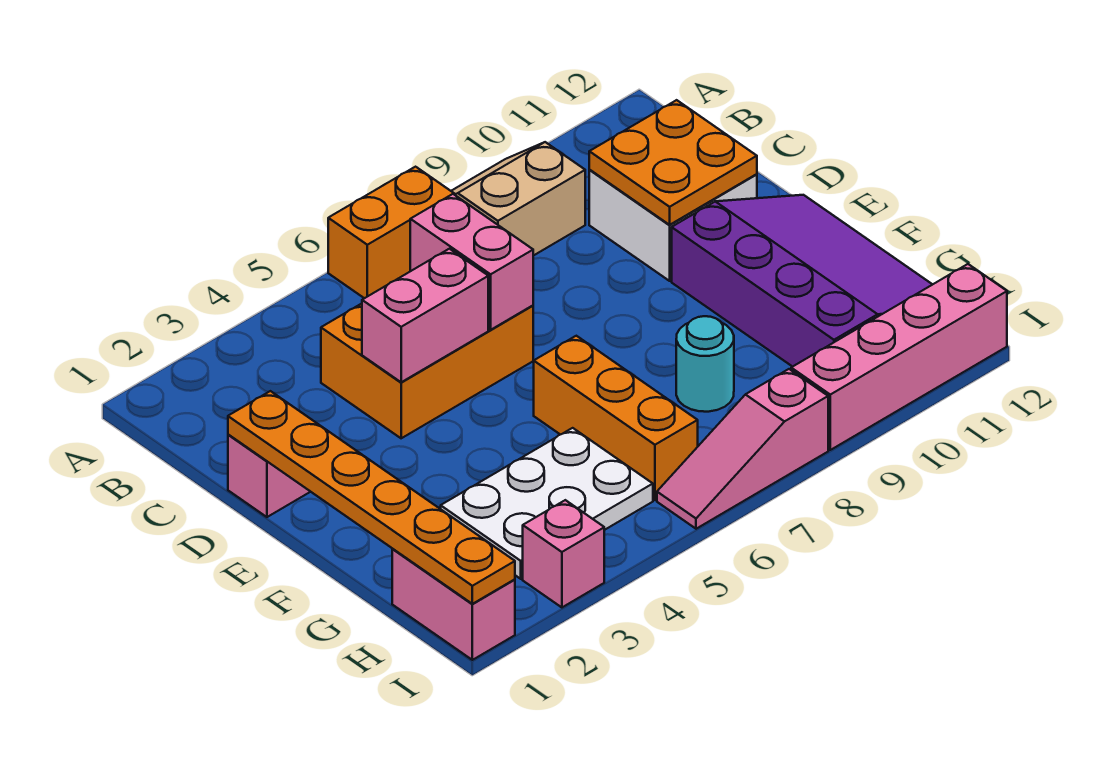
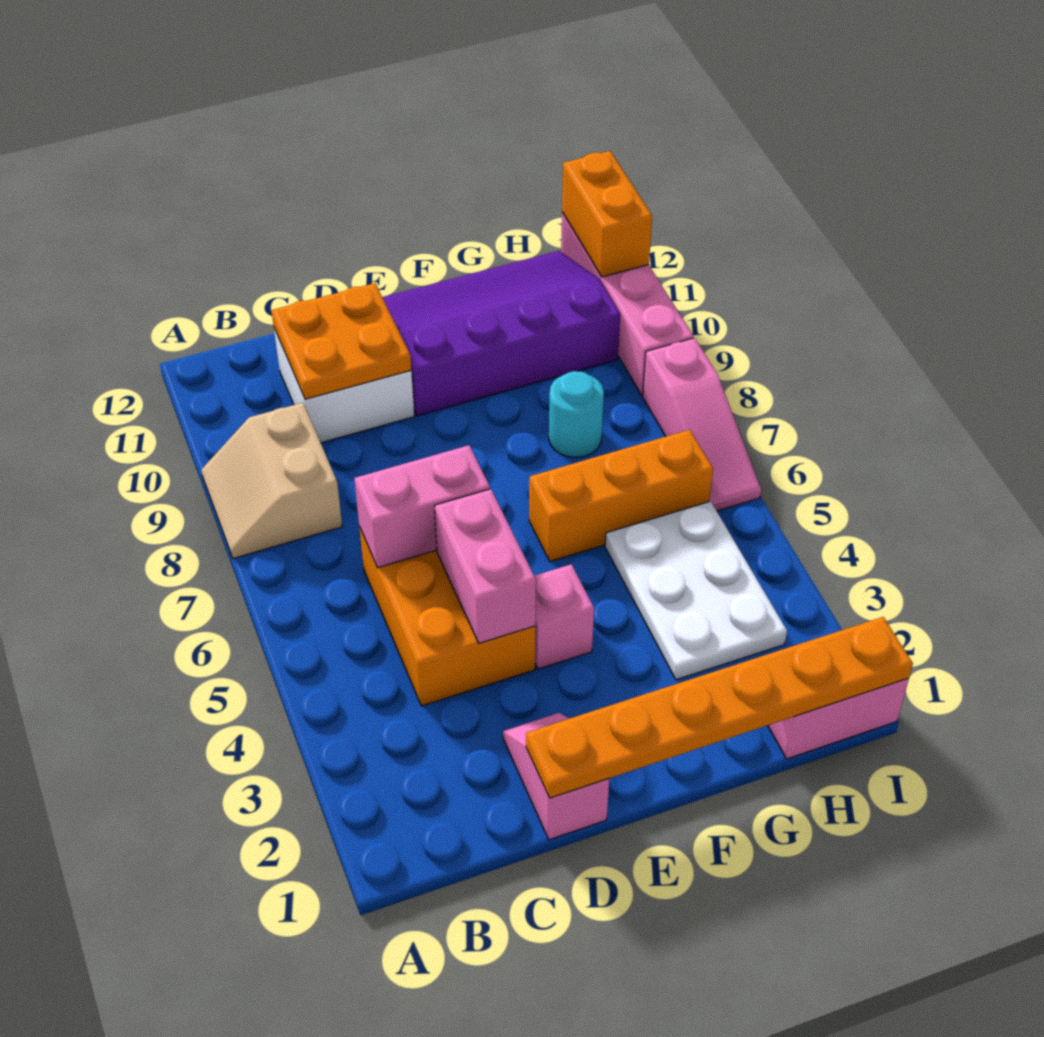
orange 1x2 brick [328,167,455,298] -> orange 1x2 brick moved to [562,151,652,277]
pink 1x1 brick [523,500,604,607] -> pink 1x1 brick moved to [534,564,594,669]

